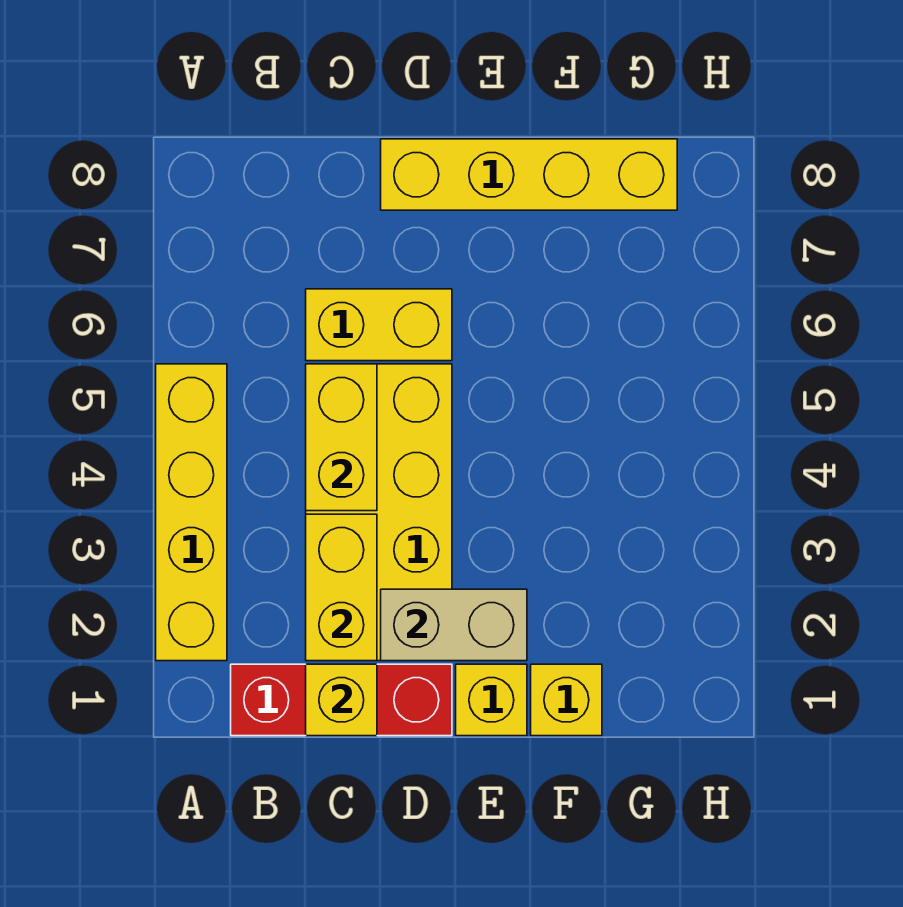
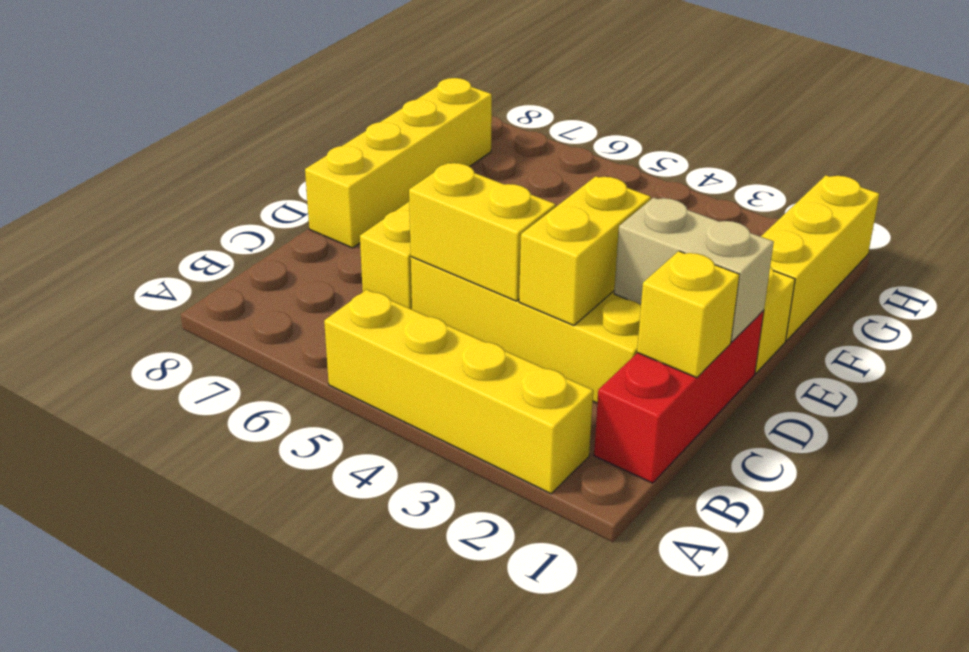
yellow 1x2 brick [306,514,377,661] -> yellow 1x2 brick turned to [519,176,651,326]
tan 1x2 brick [381,589,527,661] -> tan 1x2 brick turned to [614,197,774,342]
yellow 1x1 brick [531,664,602,736] -> yellow 1x3 brick [761,175,879,341]

